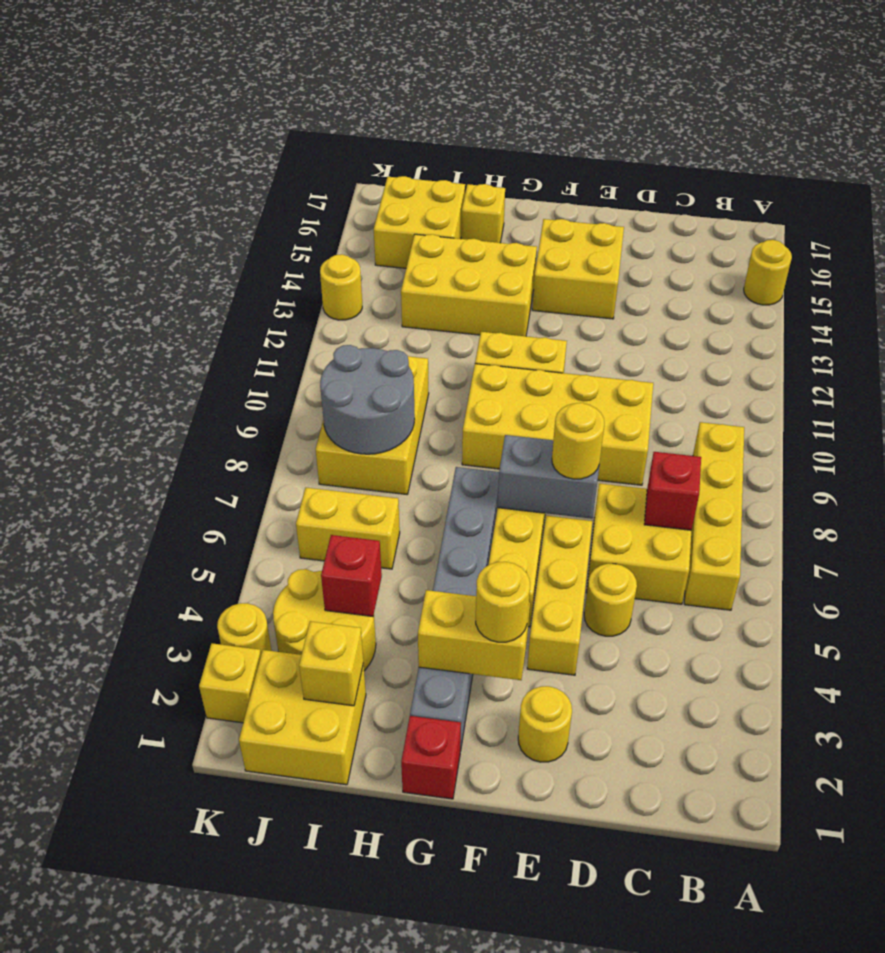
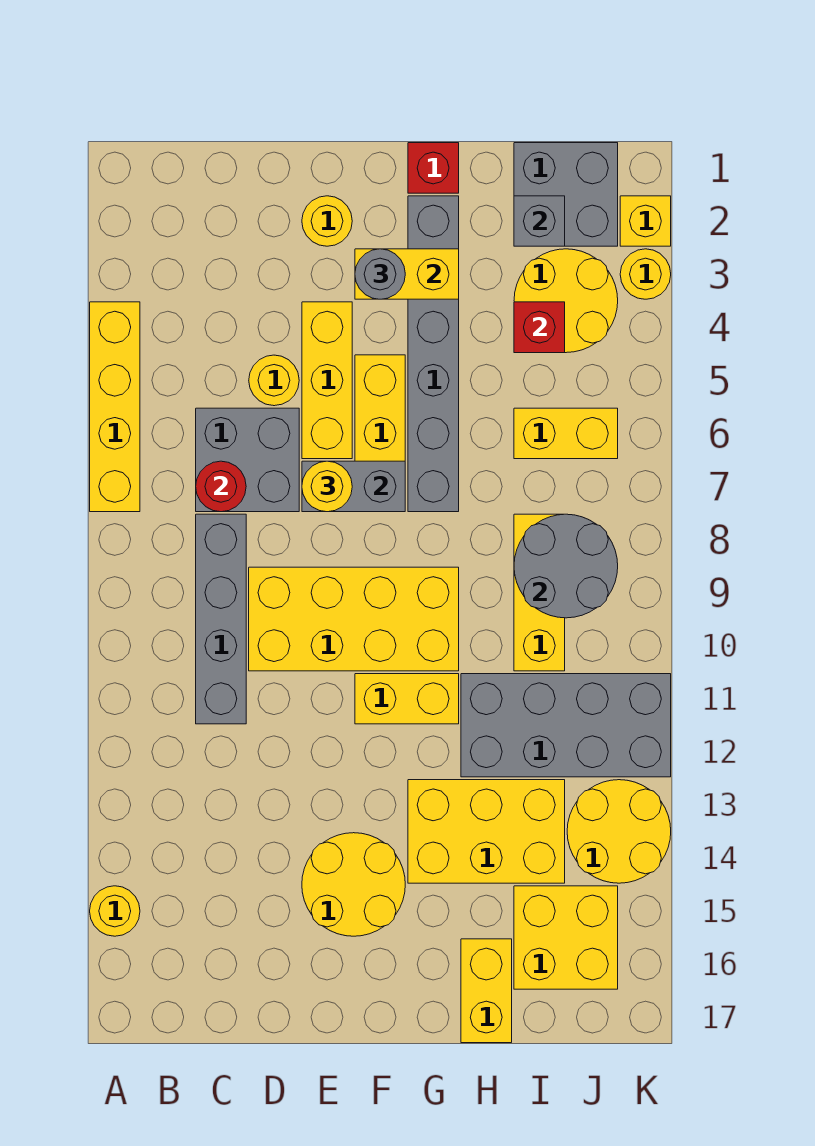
yellow 1x4 brick [684,422,744,610] -> yellow 1x4 brick moved to [90,302,140,512]
yellow 2x2 brick [587,483,691,604] -> grey 2x2 brick [196,408,299,512]
red 1x1 brick [644,452,701,530] -> red 1x1 round brick [196,461,246,512]
none -> grey 1x4 brick [196,514,246,724]
yellow 2x2 brick [532,219,624,319] -> yellow 2x2 round brick [302,833,405,936]
yellow 1x1 round brick [476,562,530,642] -> grey 1x1 round brick [355,249,405,299]
none -> grey 2x4 brick [461,674,671,777]
yellow 1x1 brick [461,184,505,243] -> yellow 1x2 brick [461,939,512,1043]
yellow 2x2 brick [239,650,366,785] -> grey 2x2 brick [514,143,618,246]
yellow 1x1 brick [299,621,363,706] -> grey 1x1 brick [514,196,565,246]
yellow 2x3 brick [316,356,429,494] -> yellow 1x3 brick [514,514,565,671]
yellow 1x1 round brick [320,254,362,320] -> yellow 2x2 round brick [567,780,671,883]

